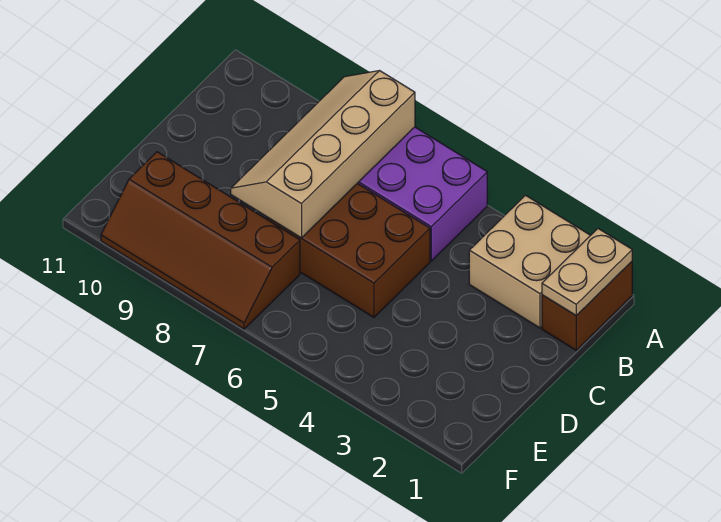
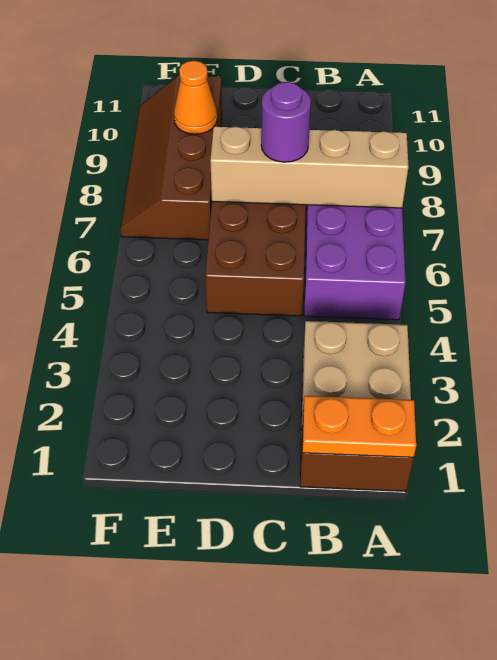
tan 1x2 plate [542,229,632,316] -> orange 1x2 plate [303,396,416,457]
none -> purple 1x1 round brick [261,82,311,162]
none -> orange 1x1 cone [174,61,217,134]

